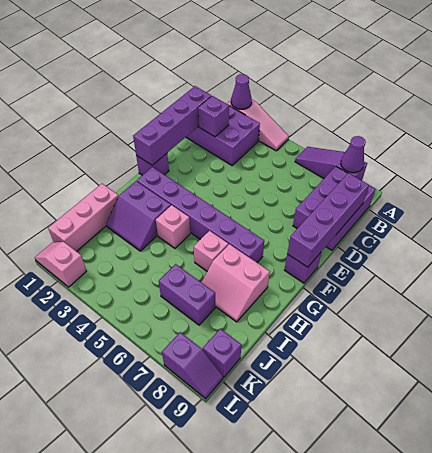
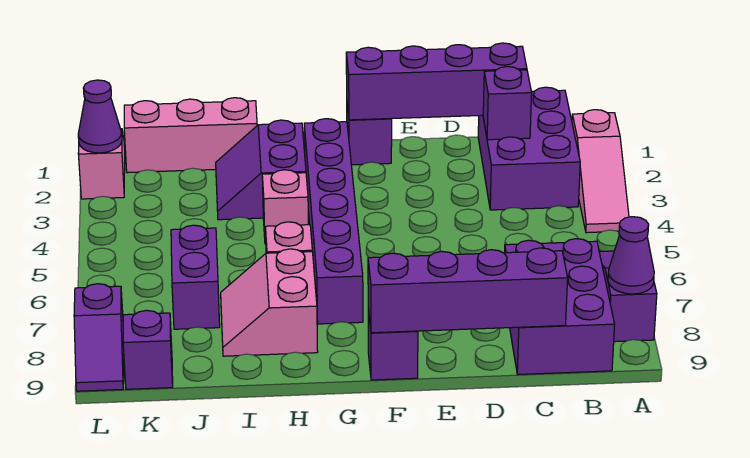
purple 1x1 cone [231,74,252,109] -> purple 1x1 cone moved to [78,80,122,153]
purple 2x3 brick [293,167,375,250] -> purple 2x3 brick turned to [505,239,615,374]

